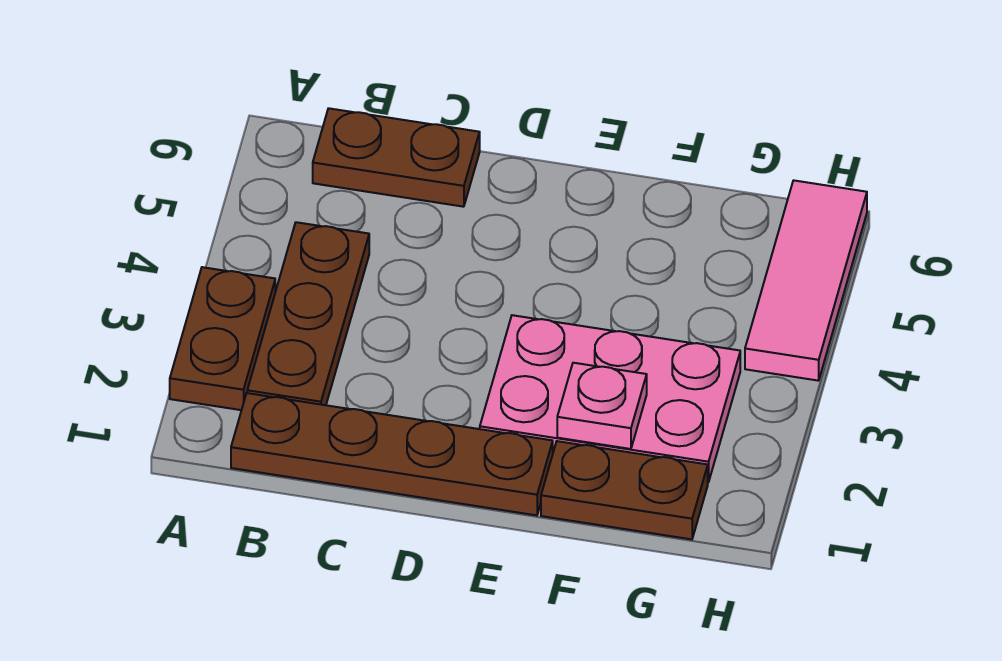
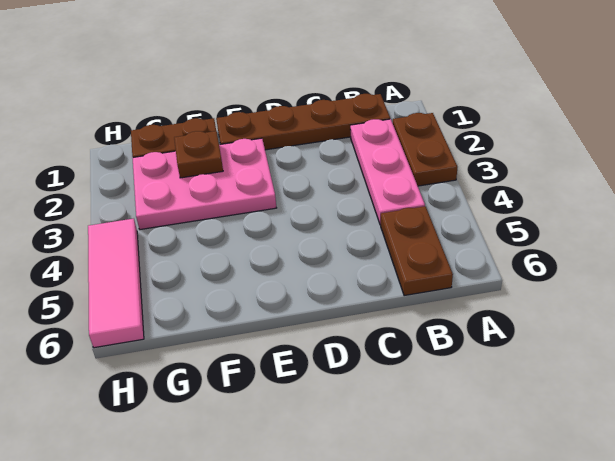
brown 1x3 plate [247,222,369,405] -> pink 1x3 plate [350,119,425,225]
brown 1x2 plate [313,108,480,207] -> brown 1x2 plate turned to [381,206,453,296]
pink 1x1 plate [557,363,647,449] -> brown 1x1 plate [174,131,223,178]

